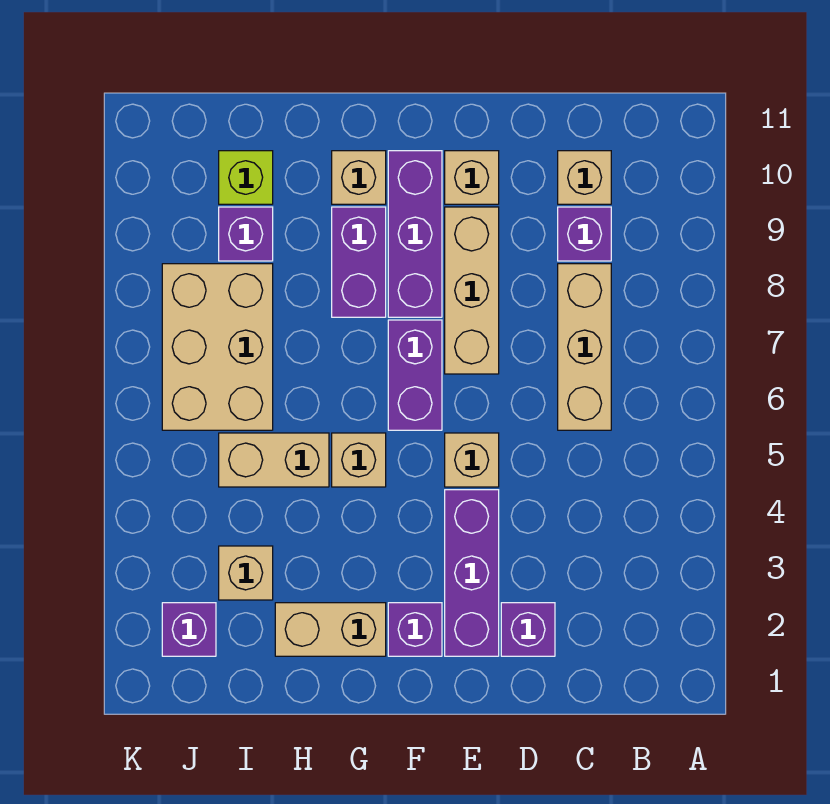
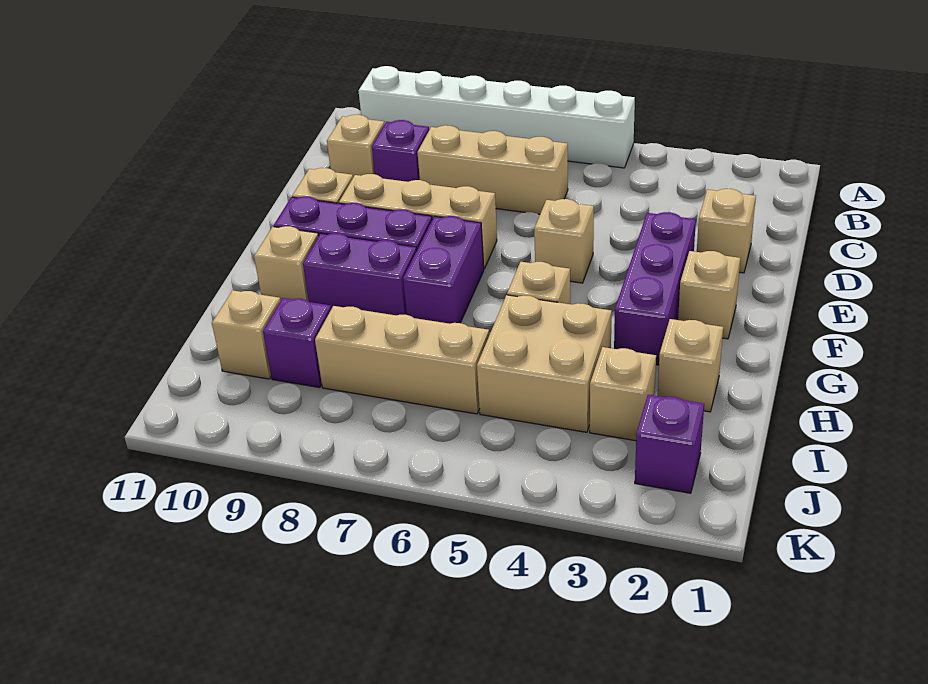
none -> white 1x6 brick [359,66,635,168]
purple 1x1 brick [501,603,555,656] -> tan 1x1 brick [697,189,756,273]
purple 1x3 brick [445,490,499,656] -> purple 1x3 brick turned to [614,212,696,365]
purple 1x1 brick [388,603,442,656] -> tan 1x1 brick [678,251,740,339]
purple 1x2 brick [388,320,442,430] -> purple 1x2 brick turned to [403,216,484,324]
tan 1x2 brick [275,603,386,656] -> tan 1x1 brick [658,319,723,412]
tan 1x2 brick [219,433,329,487] -> tan 2x2 brick [477,295,612,432]
tan 2x3 brick [162,264,273,430] -> tan 1x3 brick [315,306,489,414]
lime 1x1 brick [219,151,273,204] -> tan 1x1 brick [212,290,280,379]

